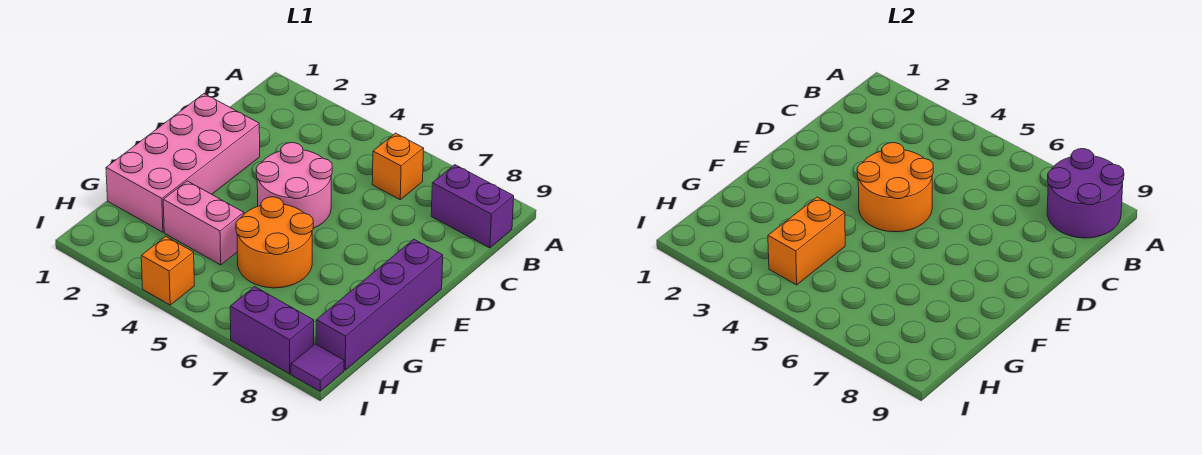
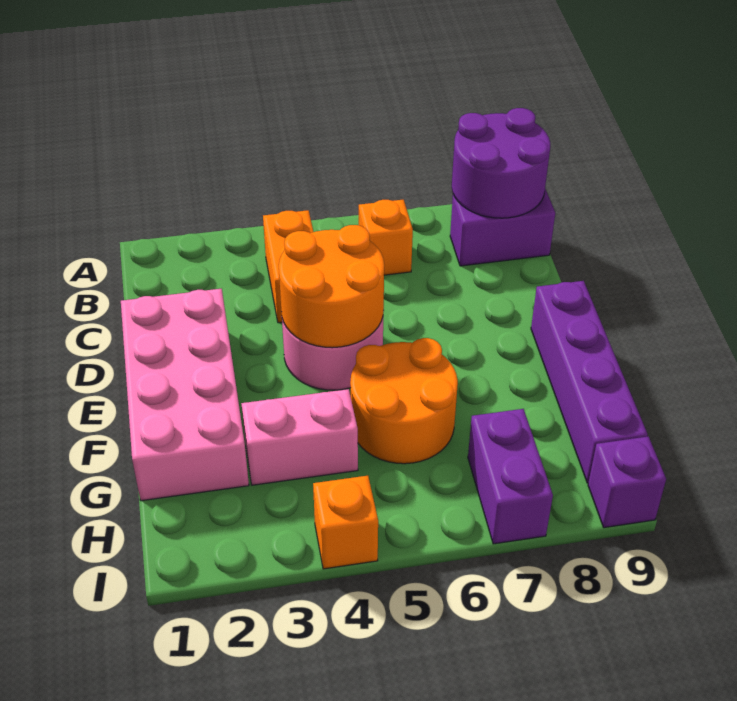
orange 1x2 brick [768,197,845,285] -> orange 1x2 brick moved to [263,210,313,323]
purple 1x2 brick [230,287,314,374] -> purple 1x2 brick turned to [468,409,553,544]
purple 1x1 tile [291,344,344,391] -> purple 1x1 brick [588,437,666,528]

